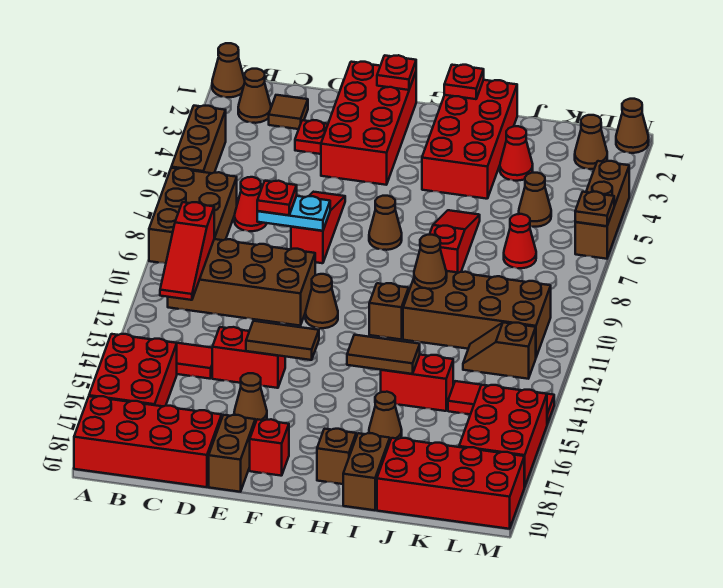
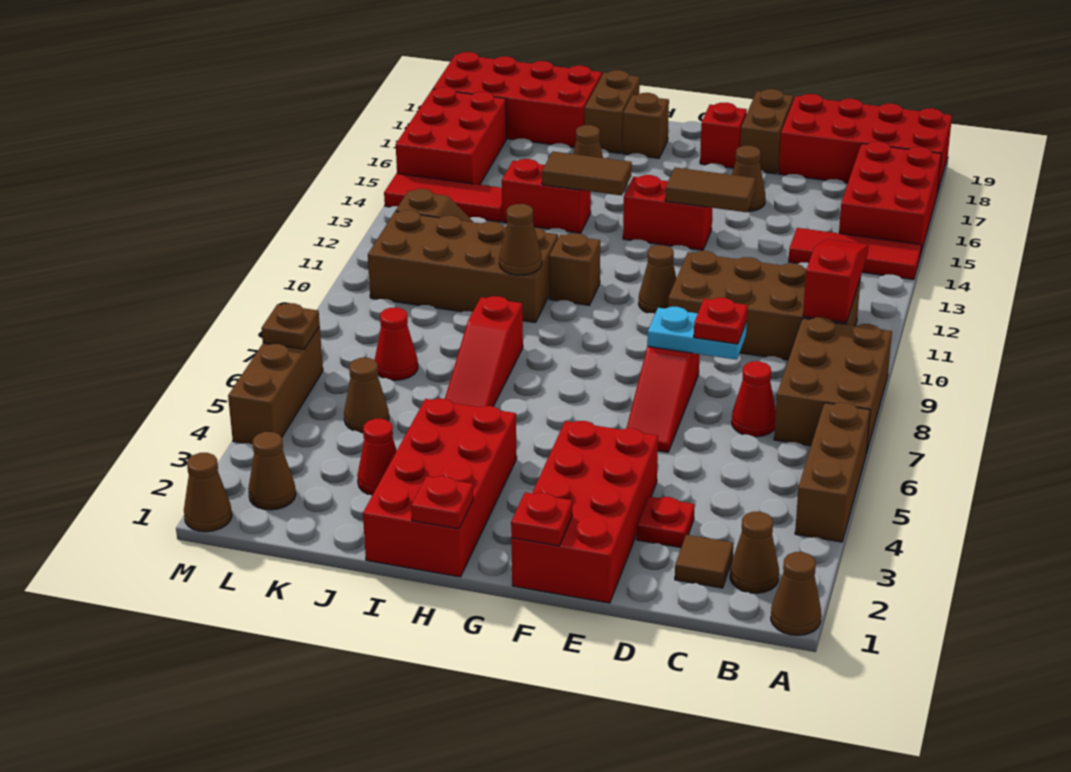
red 1x2 brick [212,327,285,388] -> red 1x2 brick moved to [623,175,712,250]
brown 1x1 cone [369,196,402,250] -> none

